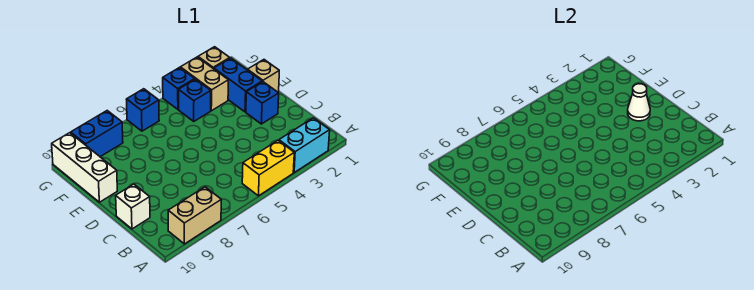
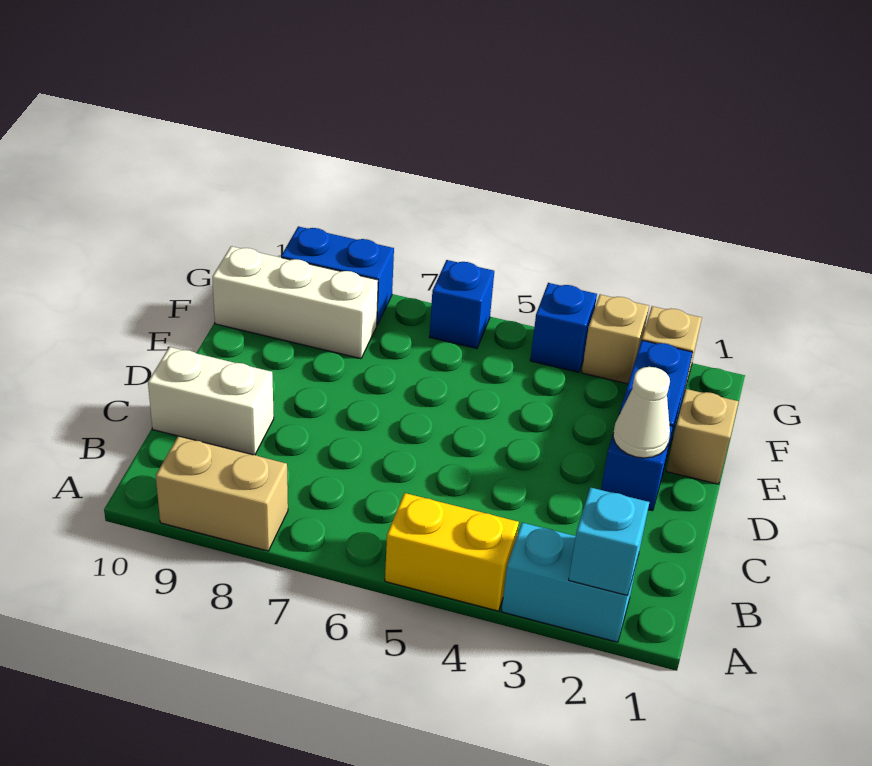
none -> cyan 1x1 brick [569,487,649,596]
white 1x1 brick [116,184,150,229] -> white 1x2 brick [148,347,274,455]
white 1x3 brick [52,133,117,202] -> white 1x3 brick turned to [212,246,378,359]
tan 1x2 brick [180,57,228,111] -> tan 1x1 brick [582,295,649,384]
blue 1x1 brick [179,79,211,121] -> none

